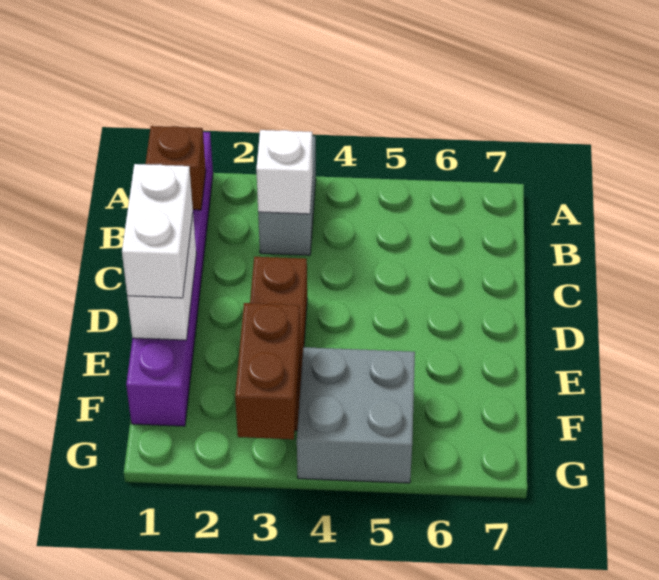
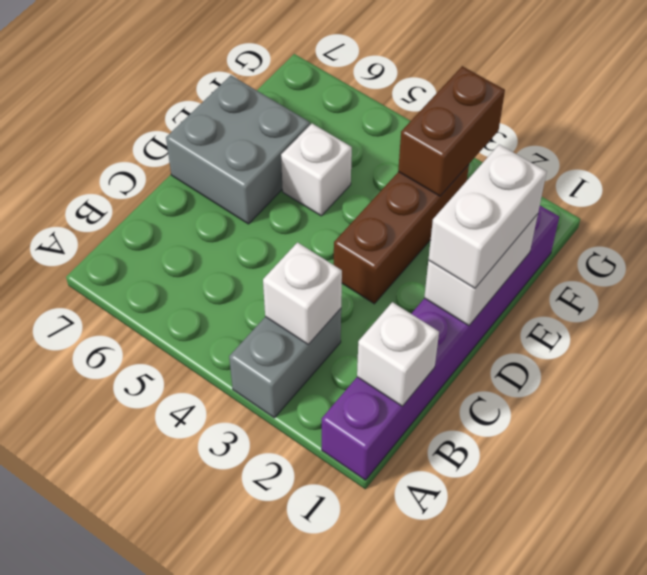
brown 1x1 brick [146,126,206,210] -> white 1x1 brick [357,302,439,406]
none -> white 1x1 brick [281,124,352,216]
grey 2x2 brick [297,347,415,483] -> grey 2x2 brick moved to [166,75,310,224]

